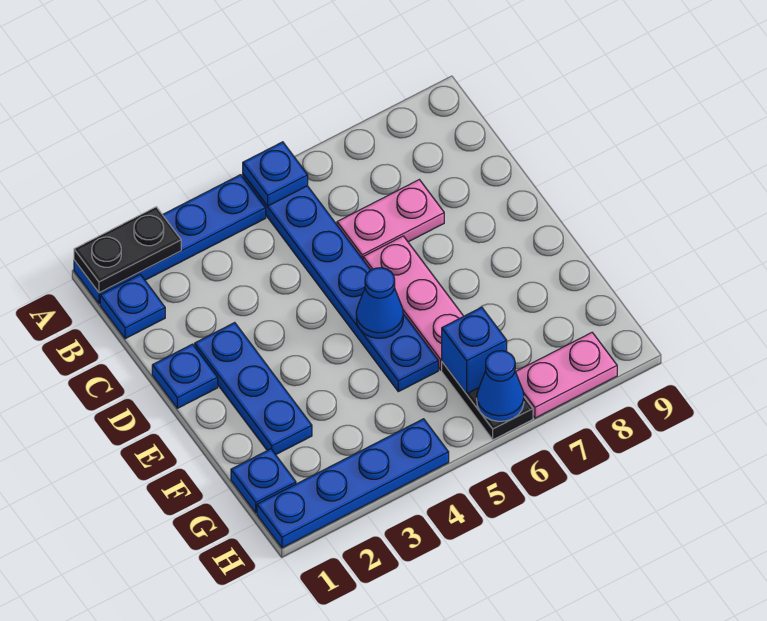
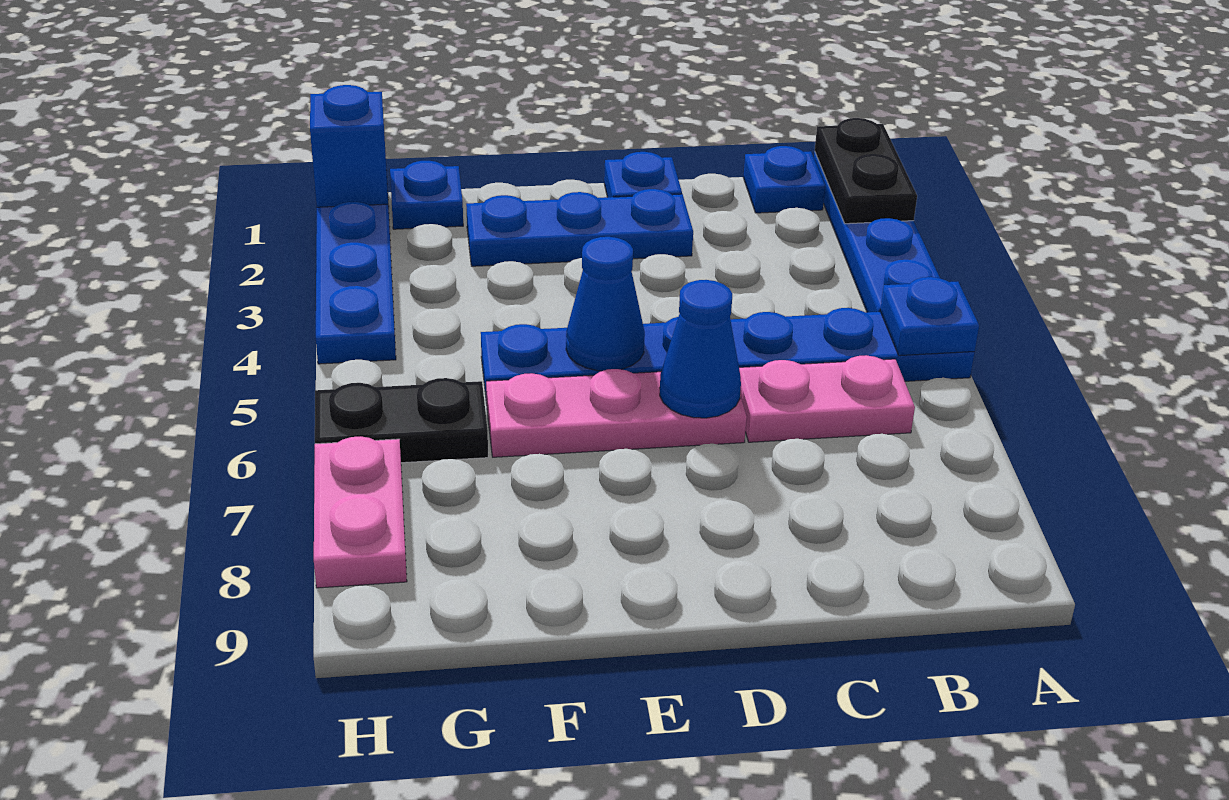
pink 1x2 plate [337,180,444,259] -> pink 1x2 plate turned to [739,355,915,442]
blue 1x1 brick [442,307,507,394] -> blue 1x1 brick moved to [310,85,388,207]
blue 1x1 cone [477,351,524,421] -> blue 1x1 cone moved to [660,280,741,418]

